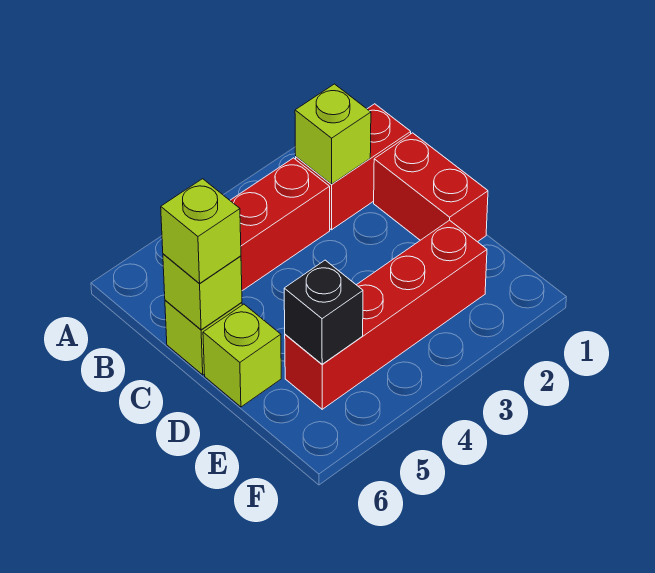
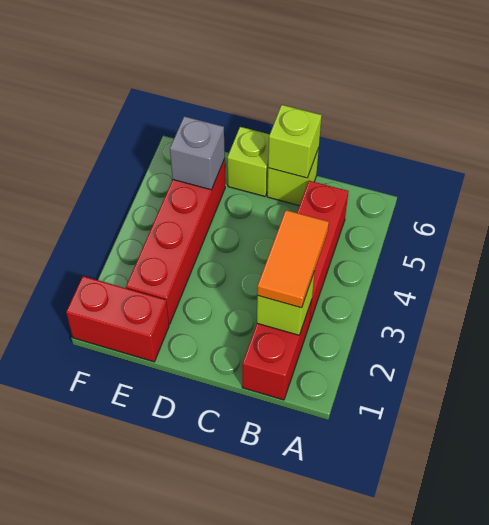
none -> orange 1x2 tile [257,210,329,308]
red 1x2 brick [374,133,488,242] -> red 1x2 brick moved to [66,276,169,362]
lime 1x1 brick [161,179,241,284] -> none
black 1x1 brick [284,260,363,364] -> grey 1x1 brick [170,116,225,190]

